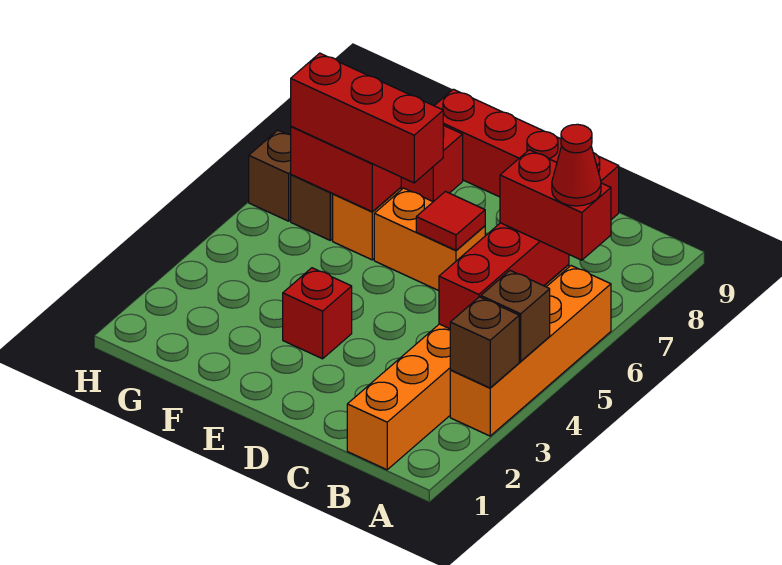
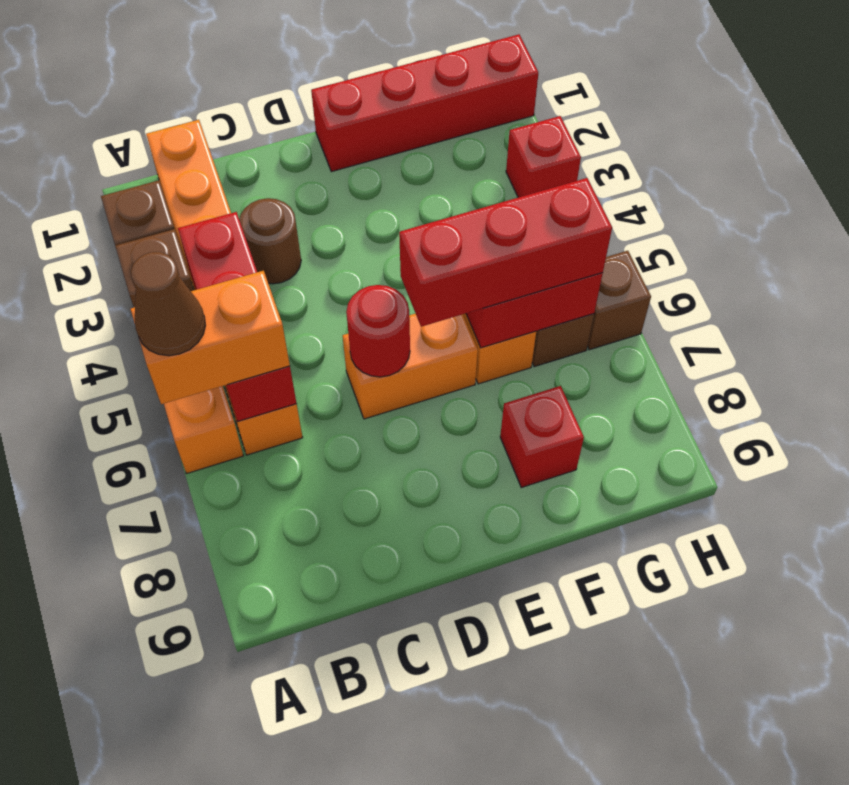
red 1x2 brick [500,150,611,260] -> orange 1x2 brick [131,271,290,404]
red 1x1 cone [552,124,601,206] -> brown 1x1 cone [131,252,205,356]
none -> brown 1x1 round brick [239,198,301,284]
red 1x4 brick [434,89,619,220] -> red 1x4 brick moved to [311,34,538,172]
red 1x1 tile [416,192,485,250] -> red 1x1 round brick [346,285,410,377]
red 1x1 brick [283,268,352,359] -> red 1x1 brick moved to [506,116,581,198]

